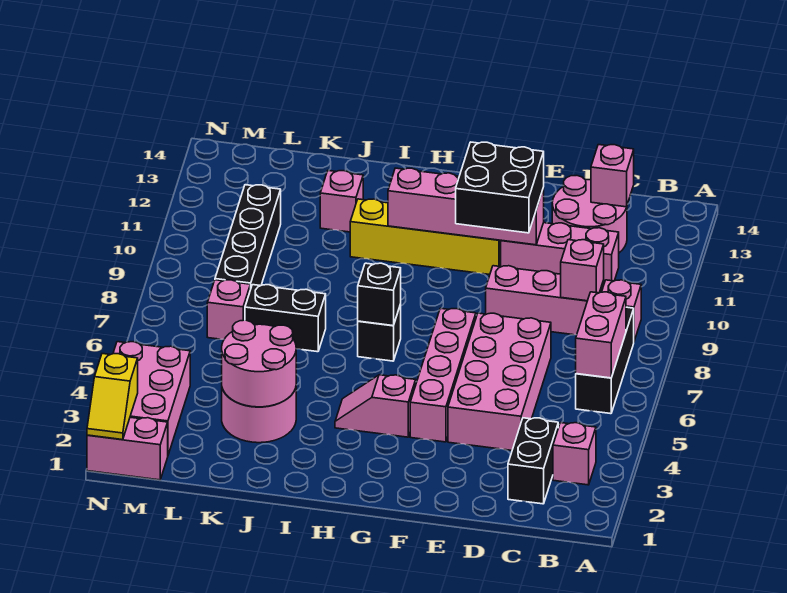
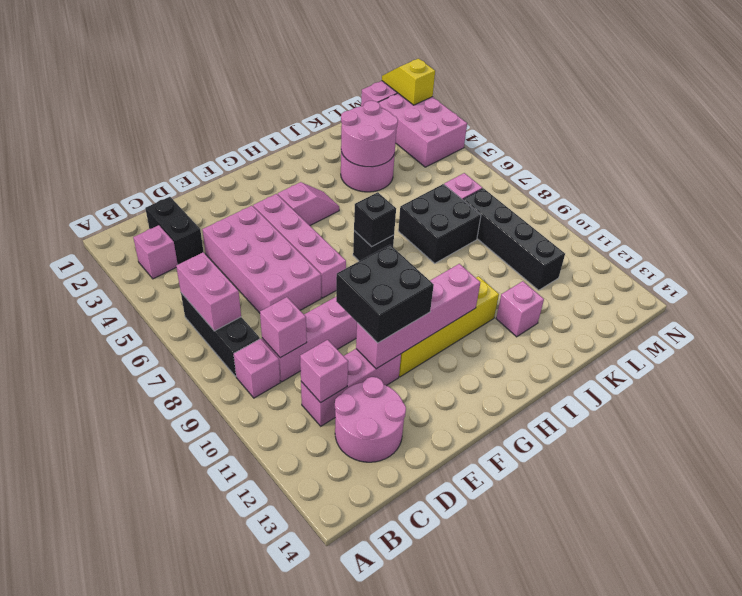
pink 1x1 brick [591,145,634,207] -> pink 1x1 brick moved to [300,340,348,403]
black 1x2 brick [245,285,326,352] -> black 2x2 brick [398,184,481,263]

